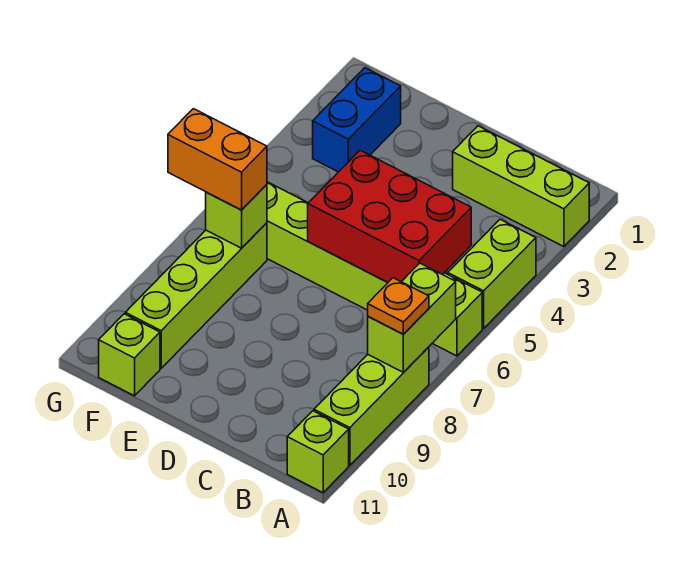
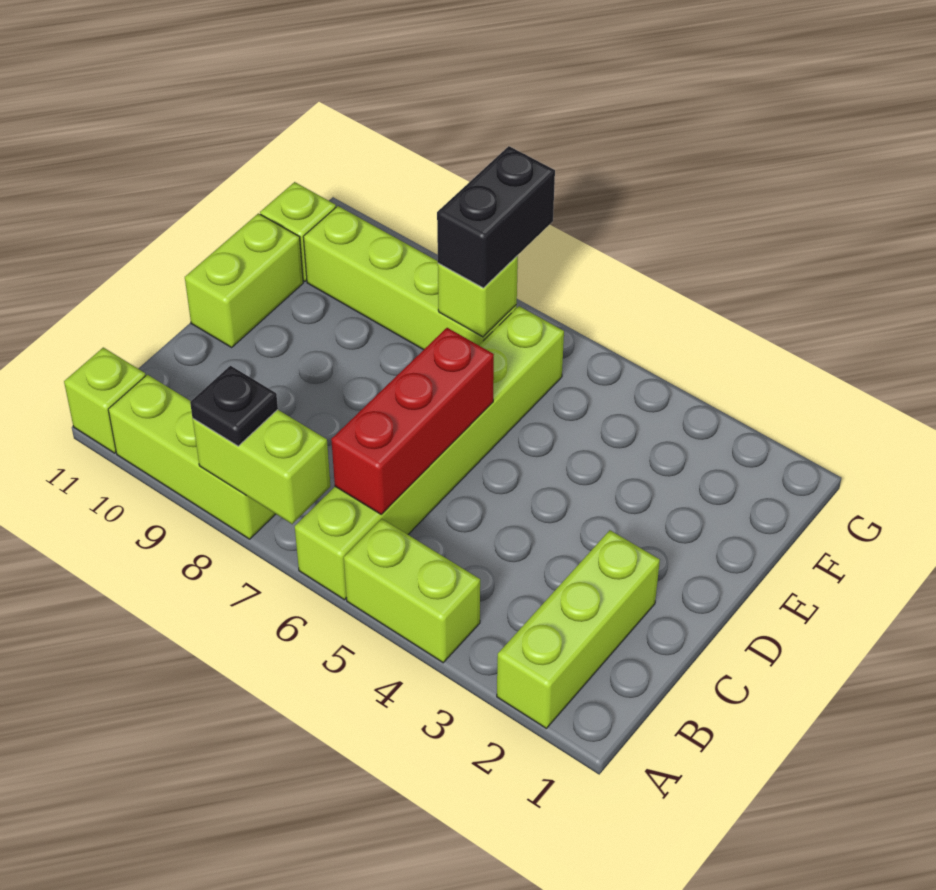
orange 1x1 plate [368,278,429,334] -> black 1x1 plate [190,366,278,446]
red 2x3 brick [308,150,471,282] -> red 1x3 brick [331,328,494,515]
none -> lime 1x2 brick [185,213,303,347]
blue 1x2 brick [313,68,401,172] -> none
orange 1x2 brick [168,109,267,210] -> black 1x2 brick [437,146,555,288]

